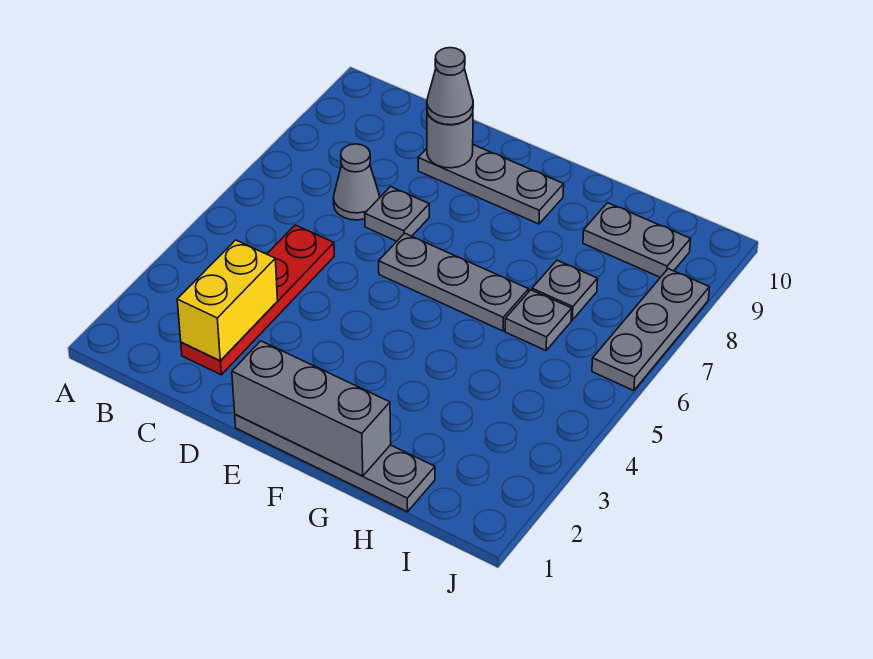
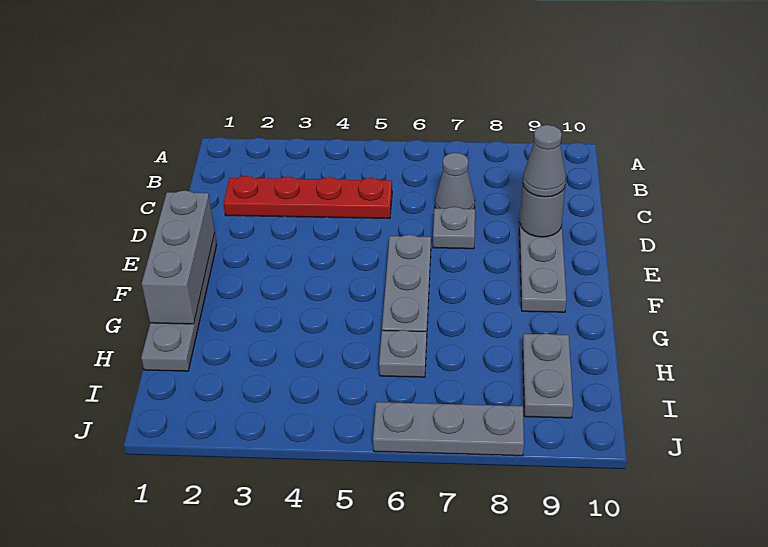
yellow 1x2 brick [177,240,278,360] -> none
grey 1x1 plate [532,260,597,320] -> none

